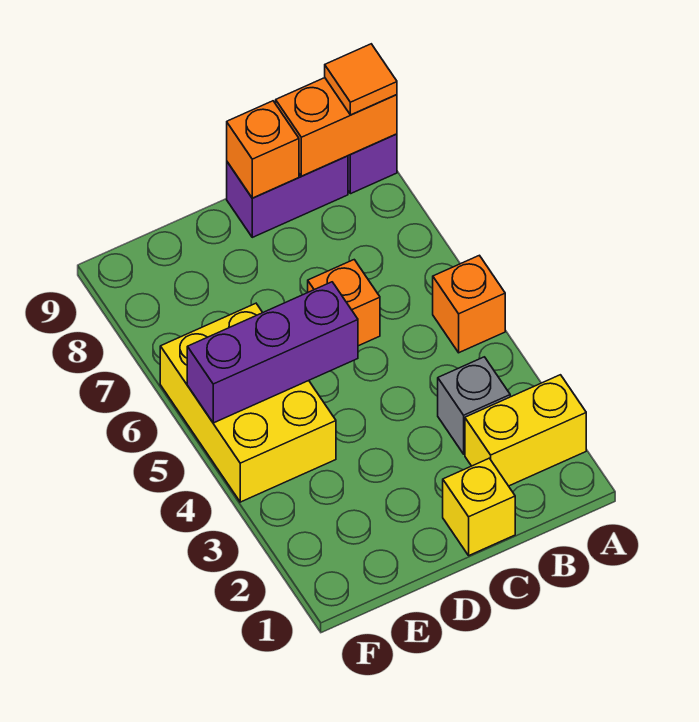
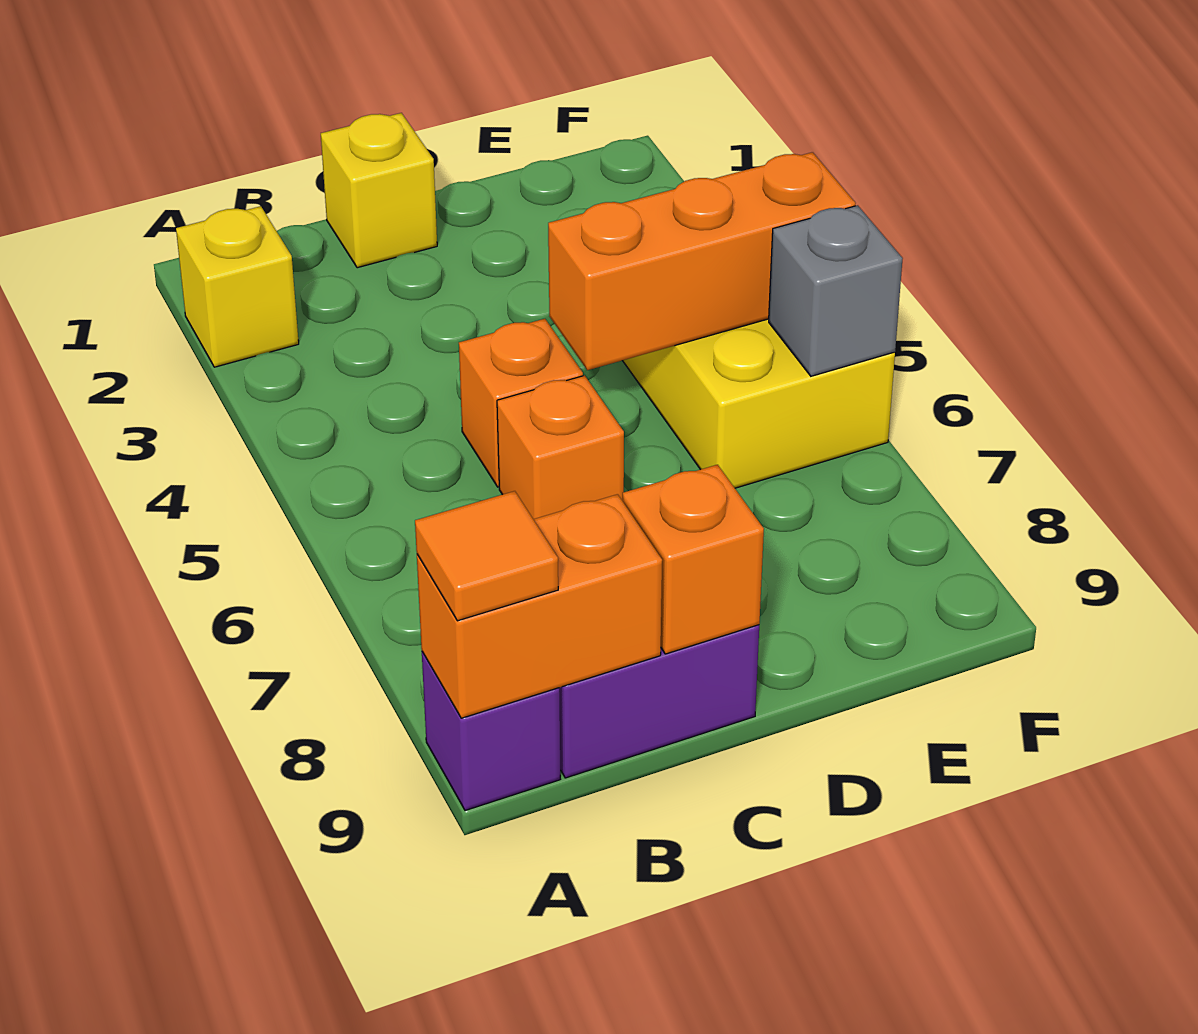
yellow 1x2 brick [465,375,586,486] -> yellow 1x1 brick [176,206,299,367]
orange 1x1 brick [433,255,505,353] -> orange 1x1 brick moved to [459,319,583,487]
grey 1x1 brick [438,357,510,454] -> grey 1x1 brick moved to [769,205,903,376]
purple 1x3 brick [187,282,358,423] -> orange 1x3 brick [548,152,856,370]

